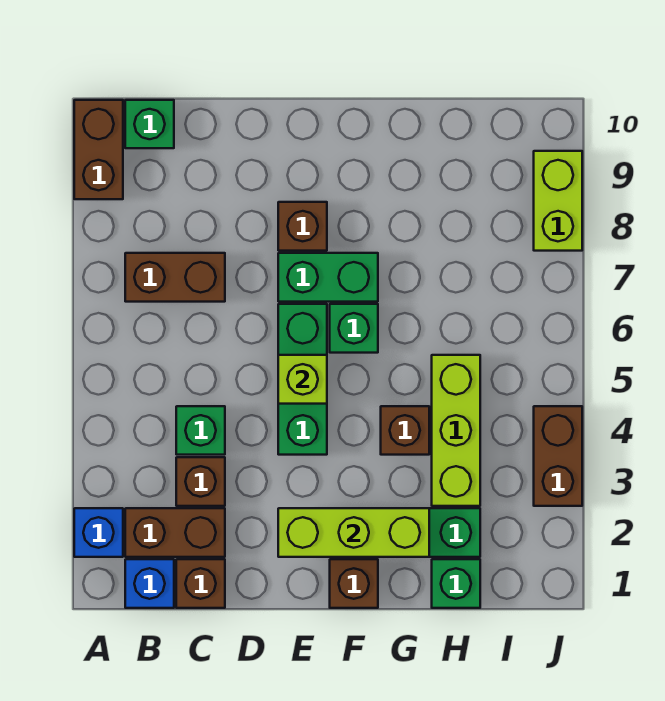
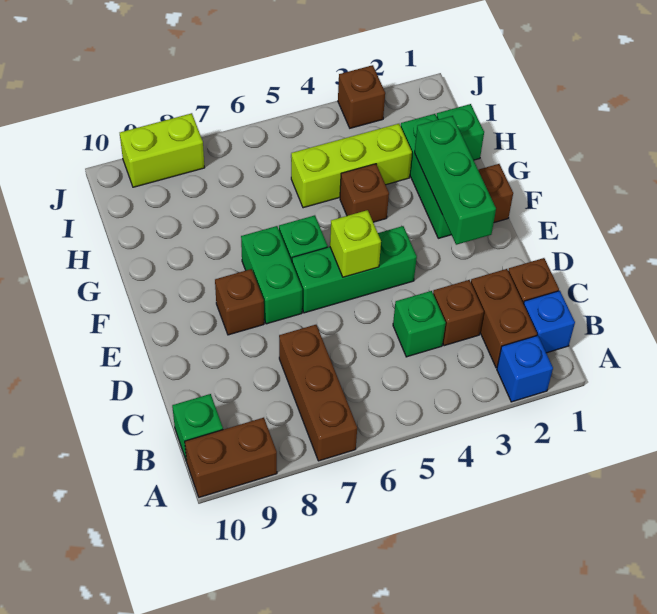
brown 1x2 brick [125,253,225,302] -> brown 1x3 brick [279,325,357,461]
lime 1x3 brick [278,508,429,557] -> green 1x3 brick [415,116,496,245]
brown 1x2 brick [534,406,582,506] -> brown 1x1 brick [338,65,385,128]

